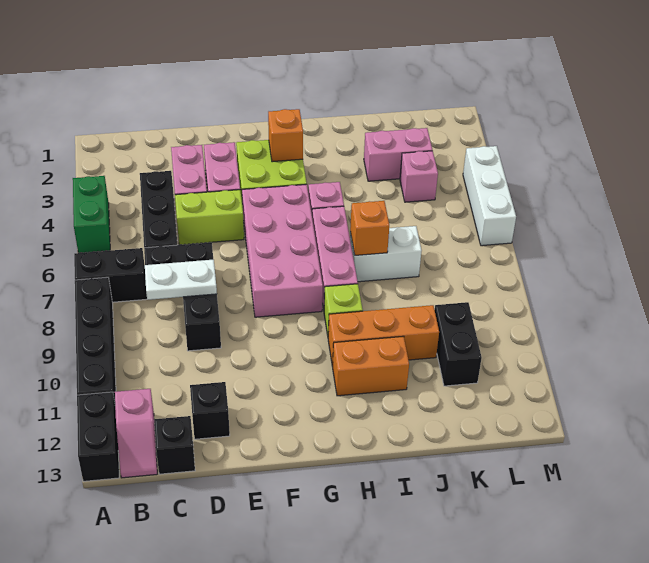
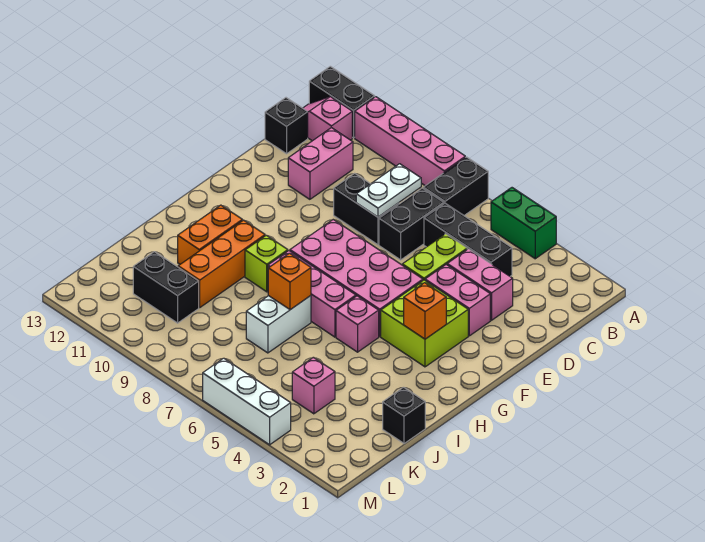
black 1x4 brick [75,277,116,401] -> pink 1x4 brick [355,97,465,186]
black 1x1 brick [190,382,230,439] -> black 1x1 brick moved to [383,387,425,444]
pink 1x2 brick [364,128,432,181] -> pink 1x2 brick moved to [288,128,353,199]

